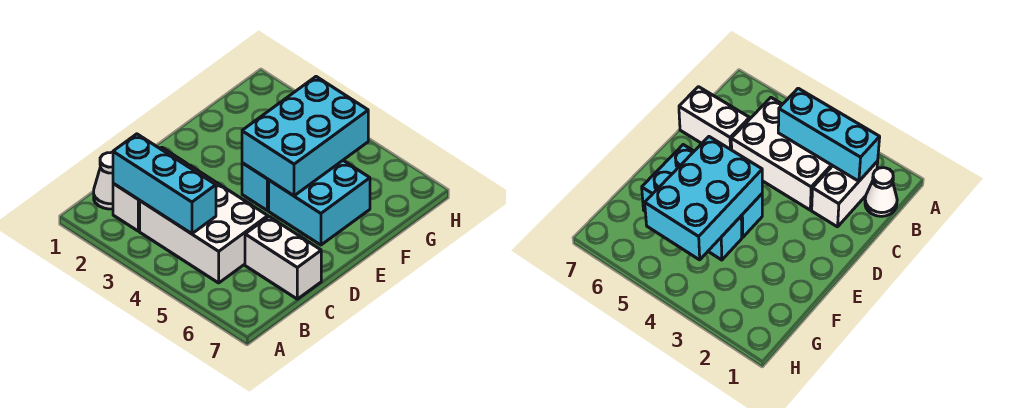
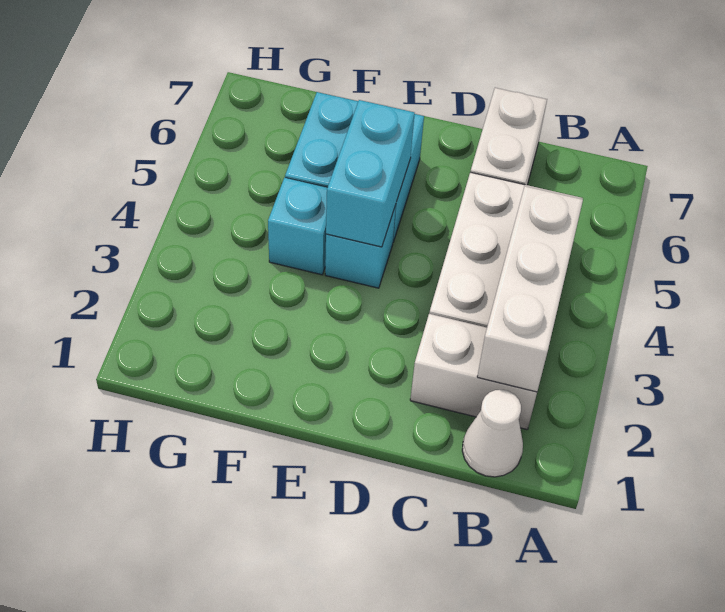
cyan 1x3 brick [113,134,216,234] -> white 1x3 brick [477,186,583,392]
cyan 2x3 brick [242,77,368,196] -> cyan 1x2 brick [326,100,415,247]

